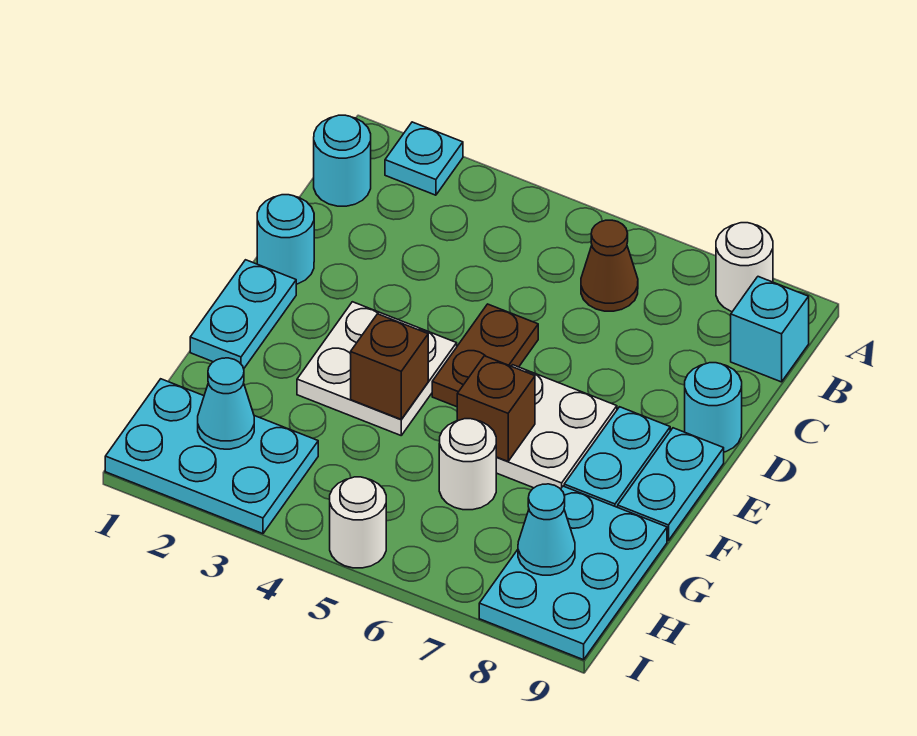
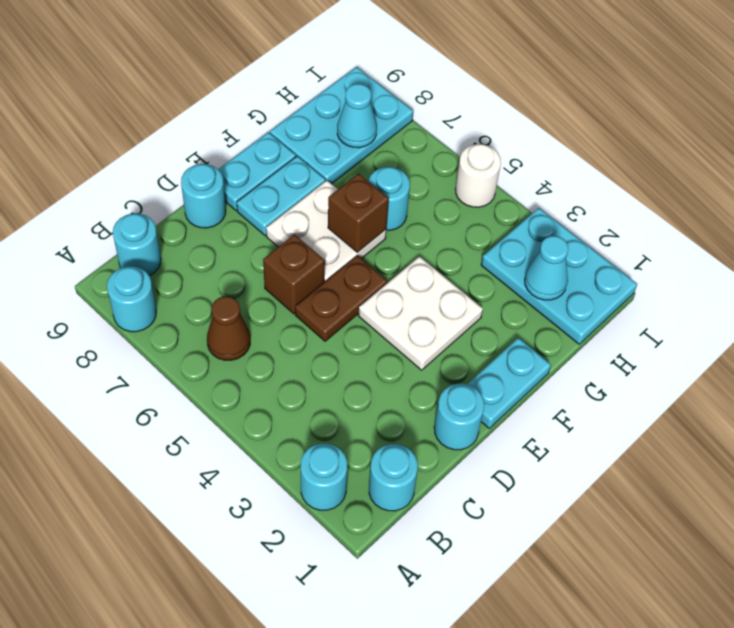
cyan 1x1 plate [385,122,463,195] -> cyan 1x1 round brick [300,443,347,510]
white 1x1 round brick [716,223,773,312] -> cyan 1x1 round brick [107,266,156,332]
cyan 1x1 brick [731,277,809,382] -> cyan 1x1 round brick [113,213,161,276]
brown 1x1 brick [351,314,428,419] -> brown 1x1 brick moved to [263,235,325,314]
white 1x1 round brick [439,419,496,510] -> cyan 1x1 round brick [368,167,410,230]

